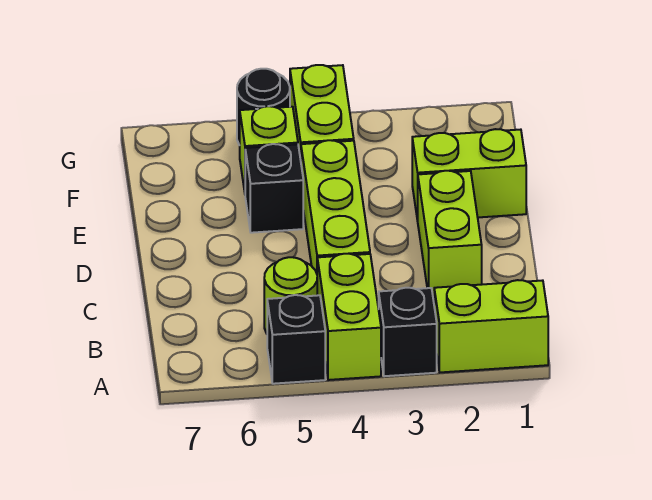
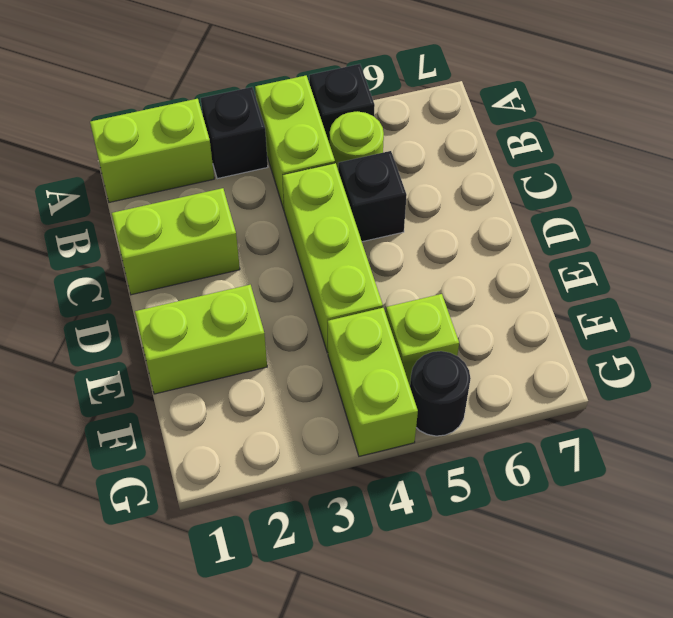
lime 1x2 brick [418,171,482,297] -> lime 1x2 brick turned to [112,188,240,295]
black 1x1 brick [245,144,303,233] -> black 1x1 brick moved to [338,151,407,242]

